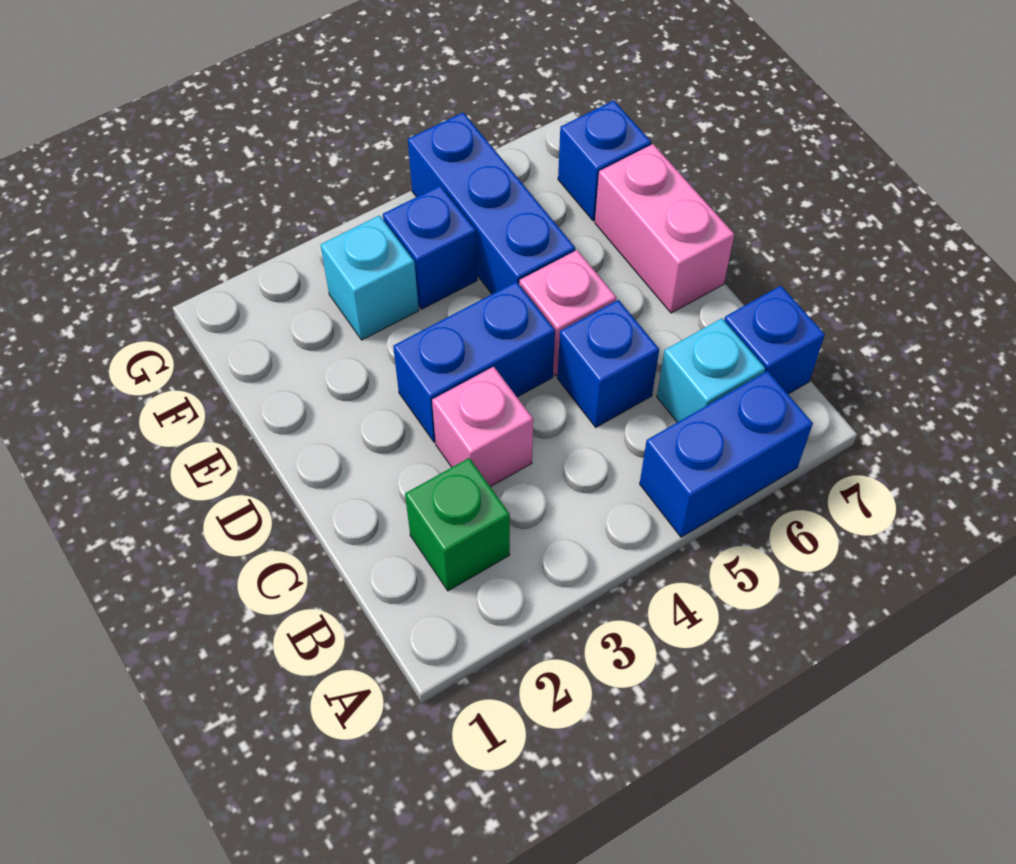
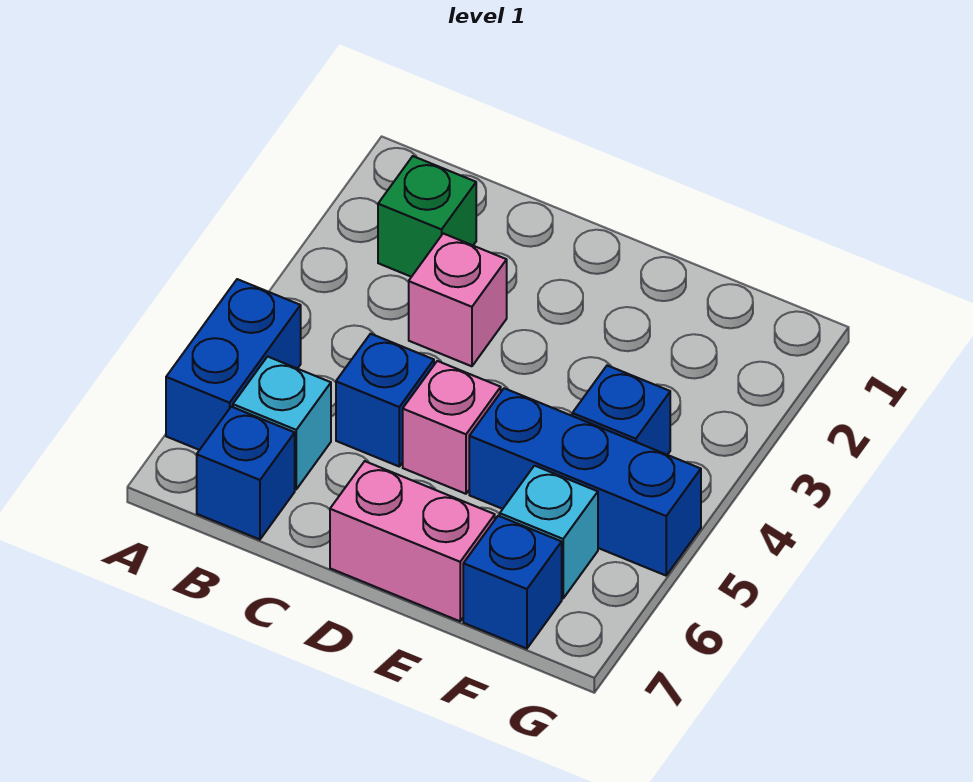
blue 1x2 brick [393,282,555,442] -> none
cyan 1x1 brick [320,215,419,340] -> cyan 1x1 brick moved to [500,466,598,598]

